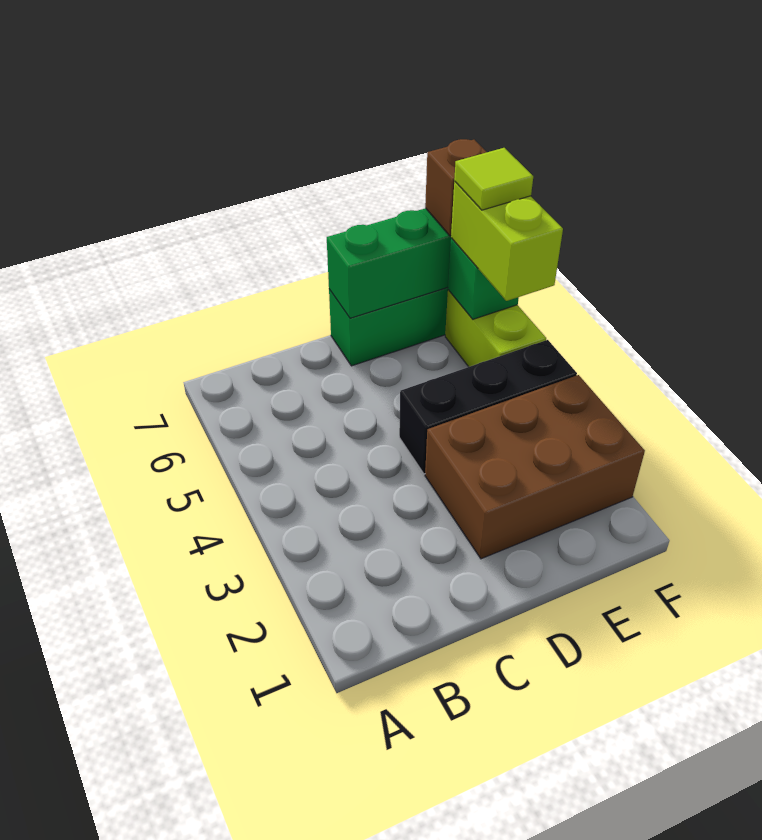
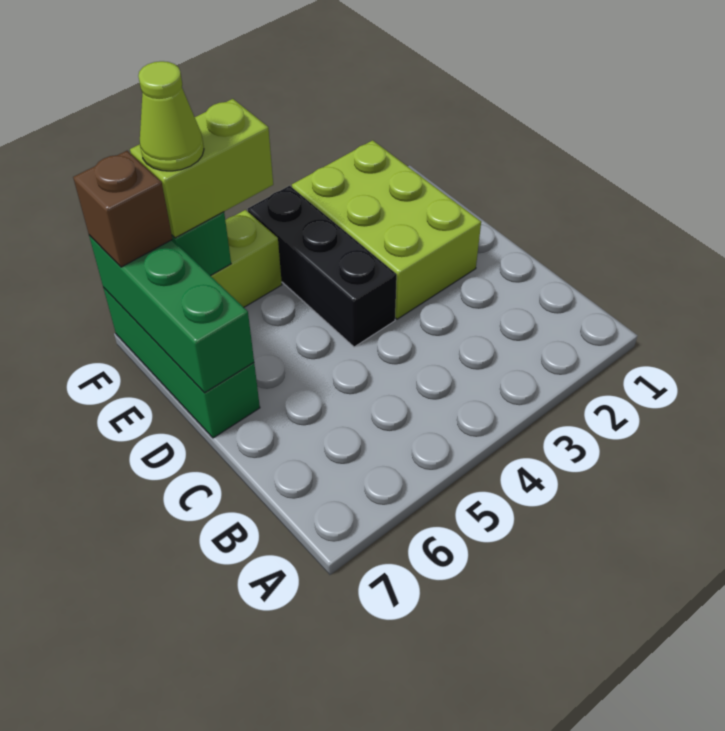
brown 2x3 brick [425,375,645,559] -> lime 2x3 brick [292,140,481,319]
lime 1x1 tile [454,148,533,210] -> lime 1x1 cone [138,61,204,171]

